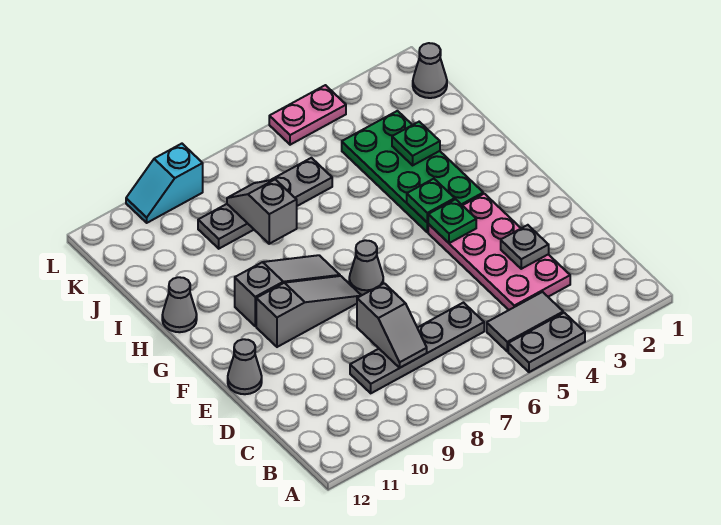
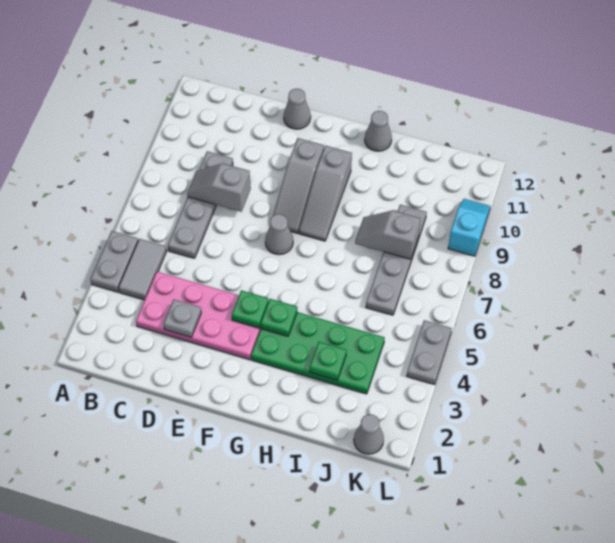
grey 1x2 slope [227,179,297,244] -> grey 1x2 slope turned to [355,210,421,259]
pink 1x2 plate [269,85,346,145] -> grey 1x2 plate [407,320,452,385]

